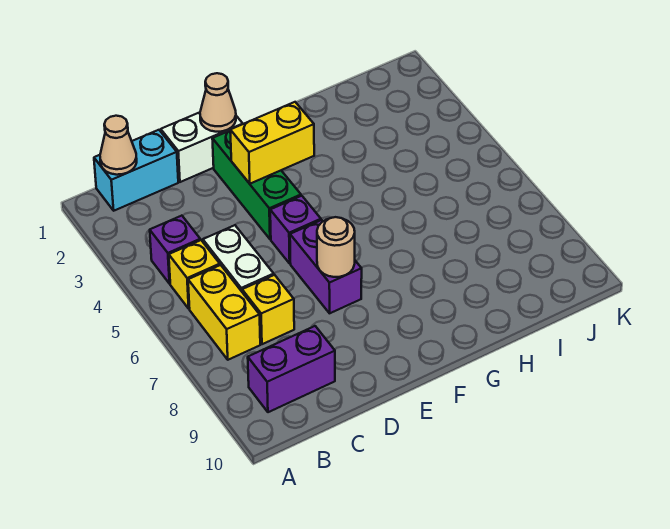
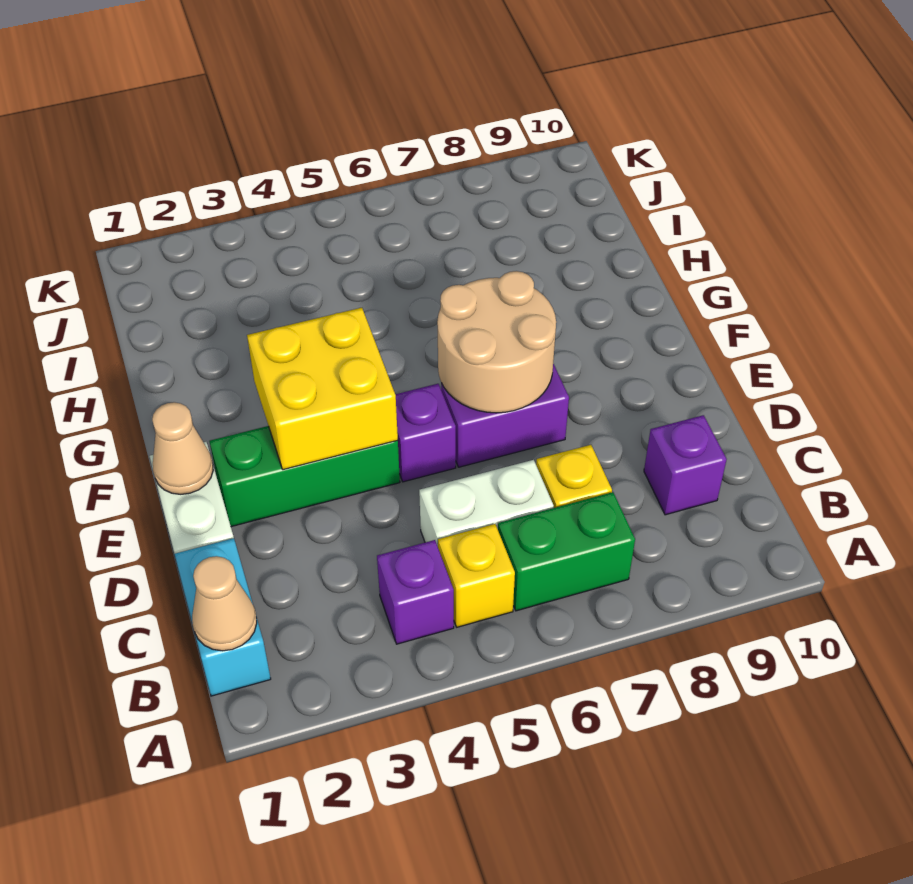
yellow 1x2 brick [188,265,260,360] -> green 1x2 brick [498,492,635,611]
purple 1x2 brick [248,326,335,412] -> purple 1x1 brick [644,415,727,515]
yellow 1x2 brick [230,102,314,184] -> yellow 2x2 brick [247,308,398,470]
tan 1x1 round brick [317,217,355,277] -> tan 2x2 round brick [437,271,556,413]

